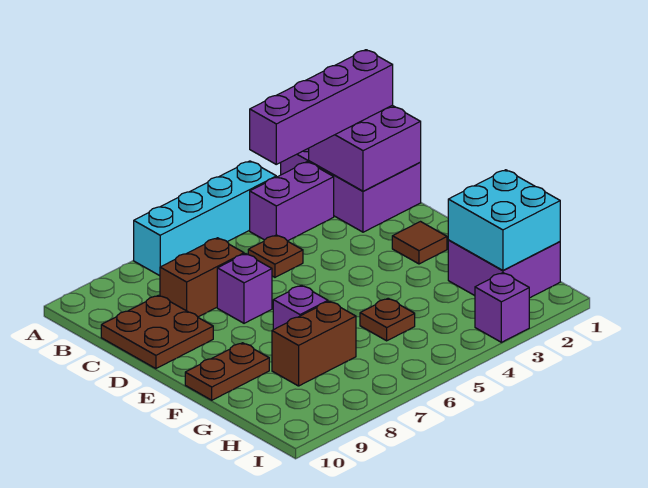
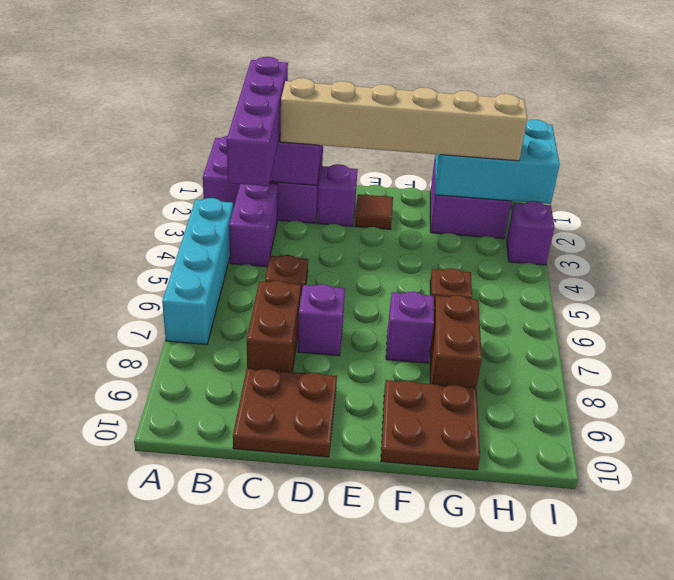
none -> tan 1x6 brick [280,78,527,161]
none -> purple 1x1 brick [317,164,358,226]
brown 1x2 plate [185,343,269,400] -> brown 2x2 plate [381,380,480,470]
cyan 2x2 brick [448,170,560,271] -> cyan 2x3 brick [435,120,560,204]

